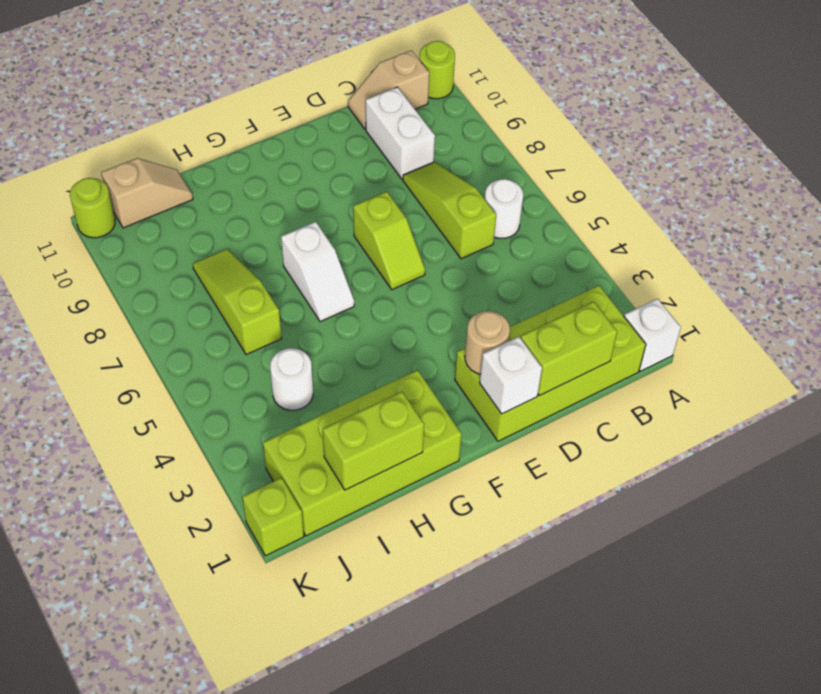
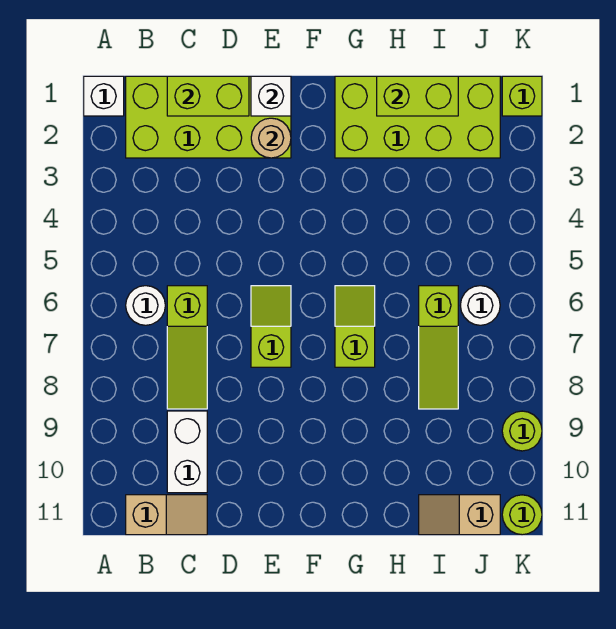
lime 1x1 round brick [419,41,455,99] -> lime 1x1 round brick moved to [502,411,542,451]
white 1x2 slope [281,222,354,322] -> lime 1x2 slope [335,286,375,367]
white 1x1 round brick [270,348,313,410] -> white 1x1 round brick moved to [460,286,500,325]

